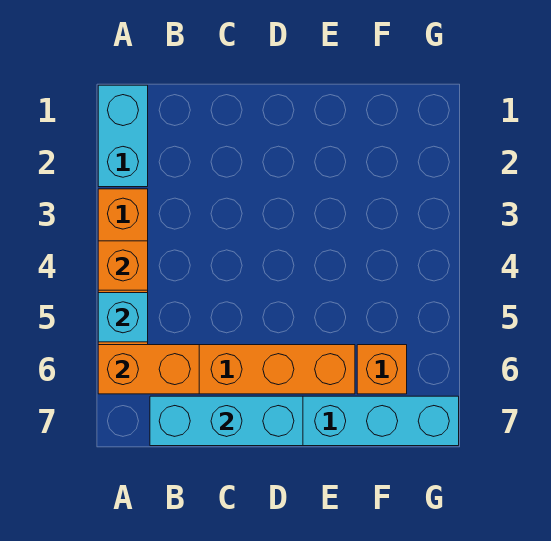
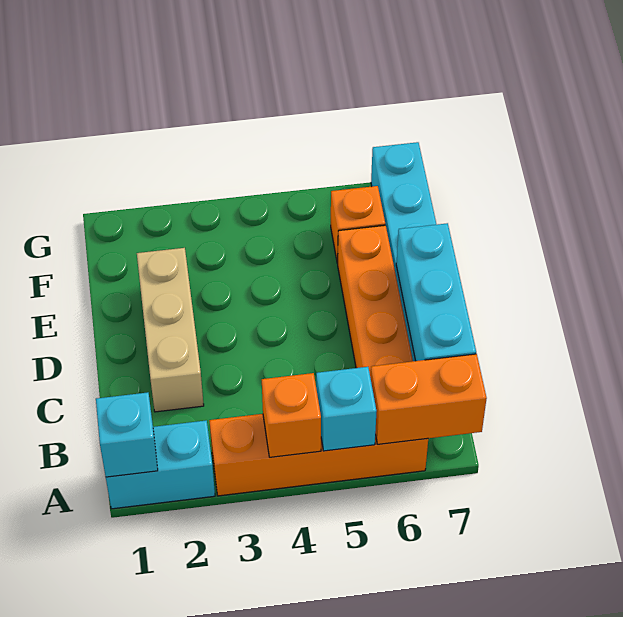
none -> cyan 1x1 brick [96,392,158,477]
orange 1x2 brick [98,345,199,394] -> orange 1x2 brick turned to [370,354,487,444]
none -> tan 1x3 brick [137,248,204,412]

